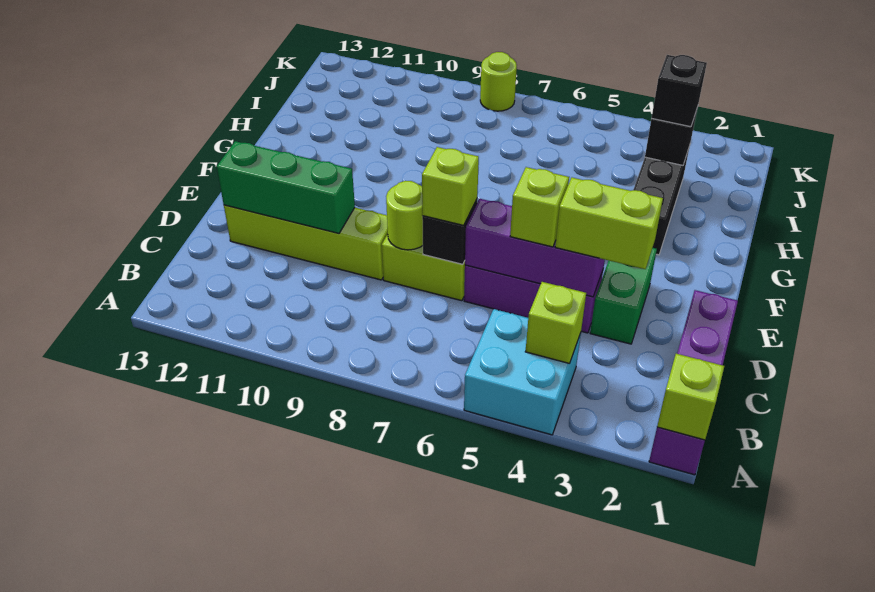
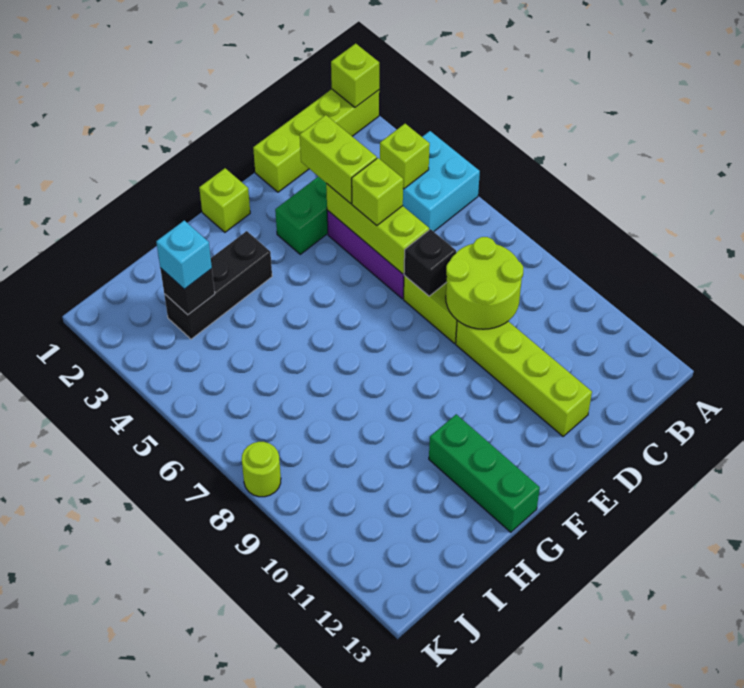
purple 1x4 brick [649,290,738,475] -> lime 1x4 brick [253,89,379,192]
purple 1x3 brick [465,199,605,297] -> lime 1x3 brick [326,184,429,274]
lime 1x1 brick [422,147,479,225] -> lime 1x1 brick moved to [199,168,250,232]
lime 1x1 round brick [386,181,423,250] -> lime 2x2 round brick [446,237,523,329]
green 1x3 brick [217,141,355,234] -> green 1x3 brick moved to [429,414,540,532]
black 1x1 brick [652,55,707,127] -> cyan 1x1 brick [156,220,212,289]

